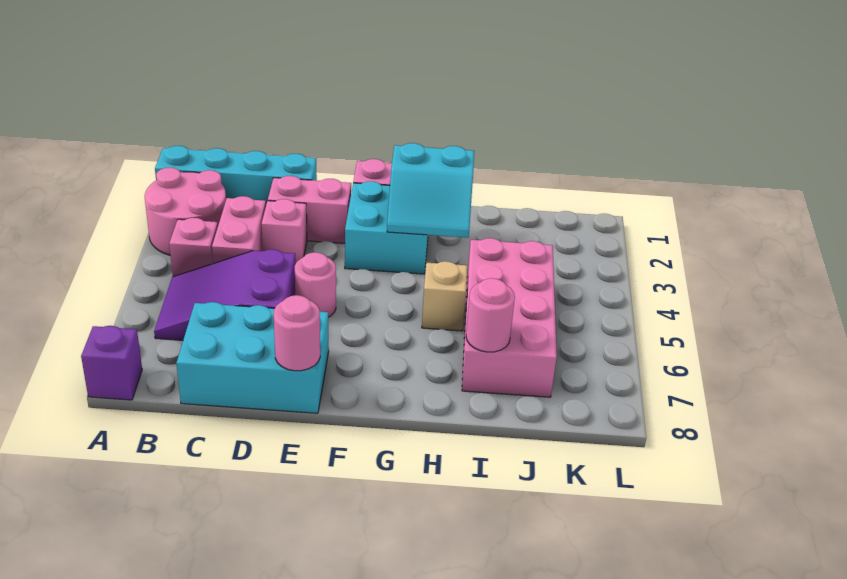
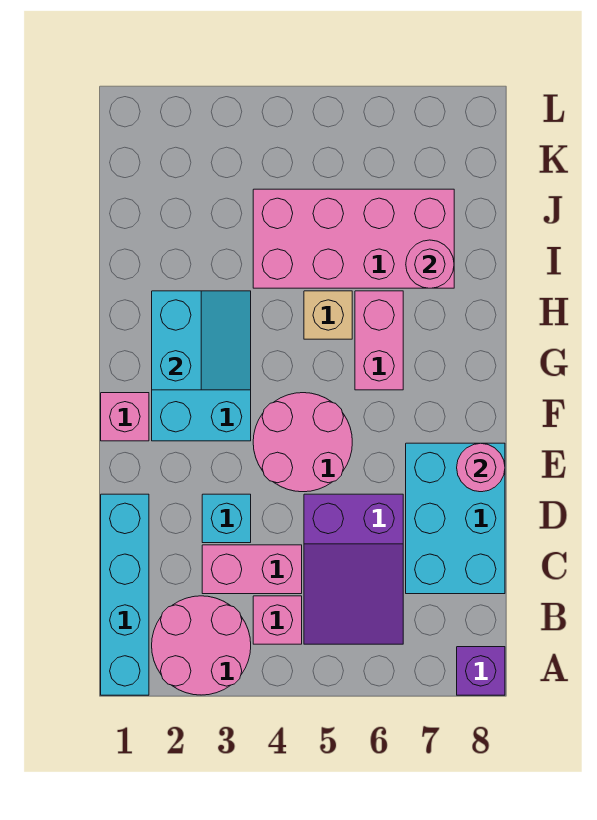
pink 1x2 brick [268,176,351,243] -> pink 1x2 brick moved to [355,291,403,390]
pink 1x1 brick [261,199,307,263] -> cyan 1x1 brick [202,494,251,543]
pink 1x1 round brick [295,252,336,317] -> pink 2x2 round brick [253,393,352,492]

